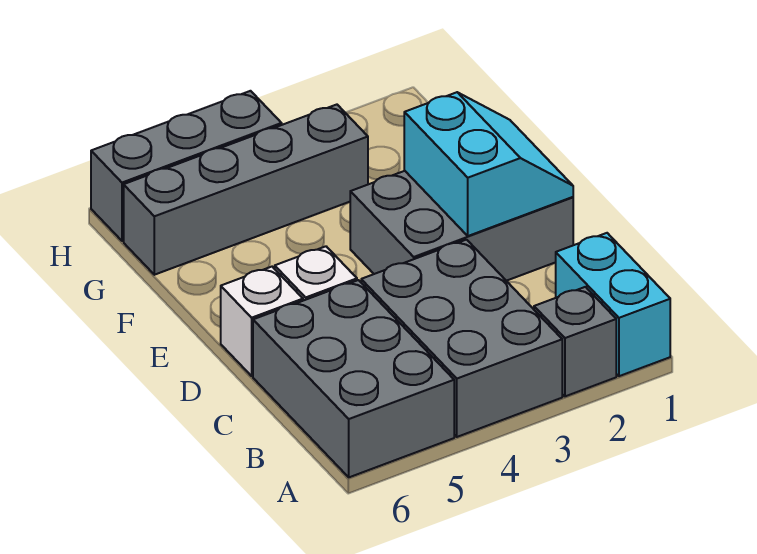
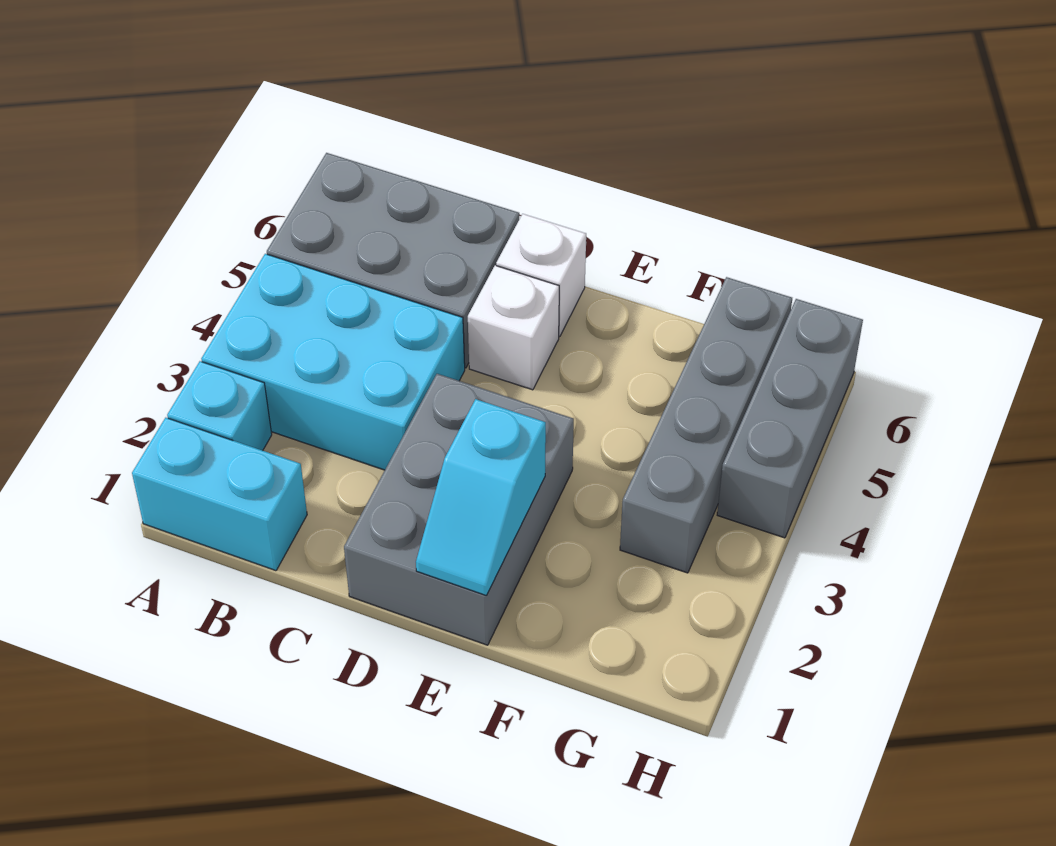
grey 1x1 brick [534,287,616,396] -> cyan 1x1 brick [167,361,272,451]
grey 2x3 brick [361,240,562,437] -> cyan 2x3 brick [201,254,465,470]
cyan 2x2 slope [404,92,573,236] -> cyan 1x2 slope [416,399,546,595]

